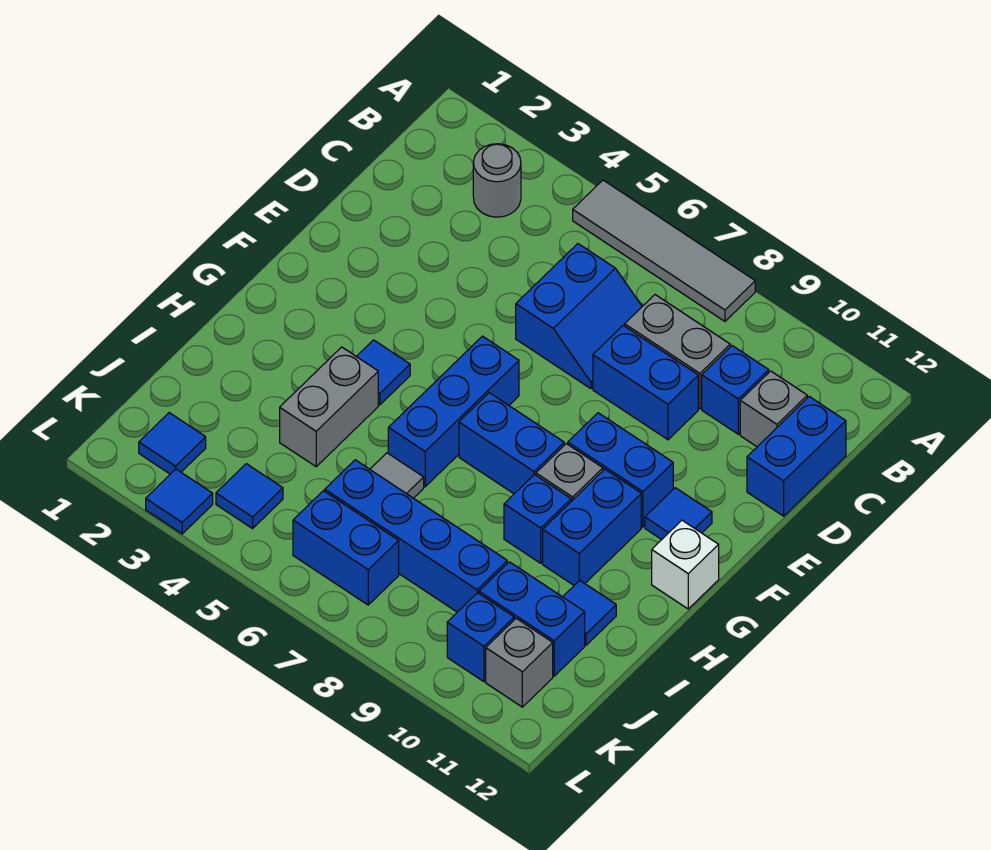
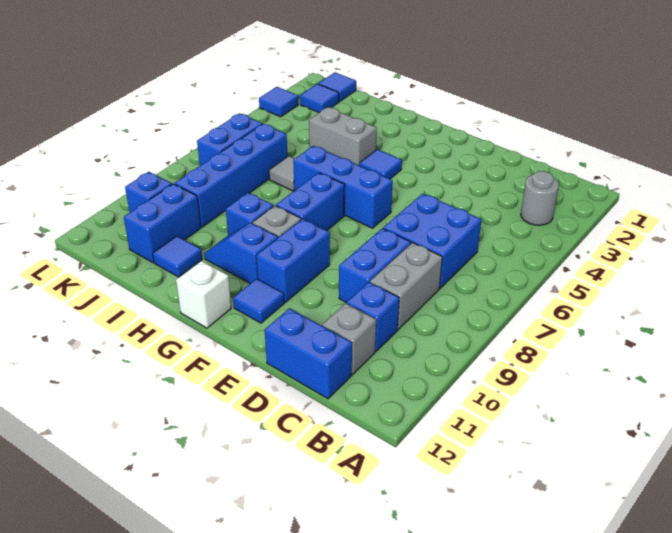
grey 1x4 tile [573,180,755,321] -> none
blue 2x2 slope [516,244,642,389] -> blue 2x2 brick [383,194,481,288]
blue 1x2 brick [543,469,641,585] -> blue 1x2 slope [204,223,278,283]
blue 1x1 tile [216,464,283,528] -> blue 1x1 tile moved to [318,72,356,102]
grey 1x1 brick [486,618,553,707] -> none

